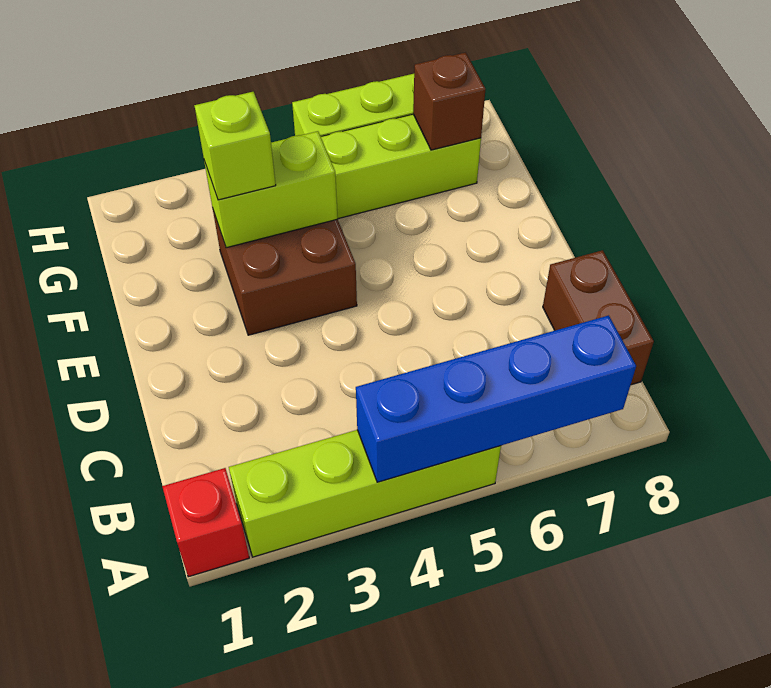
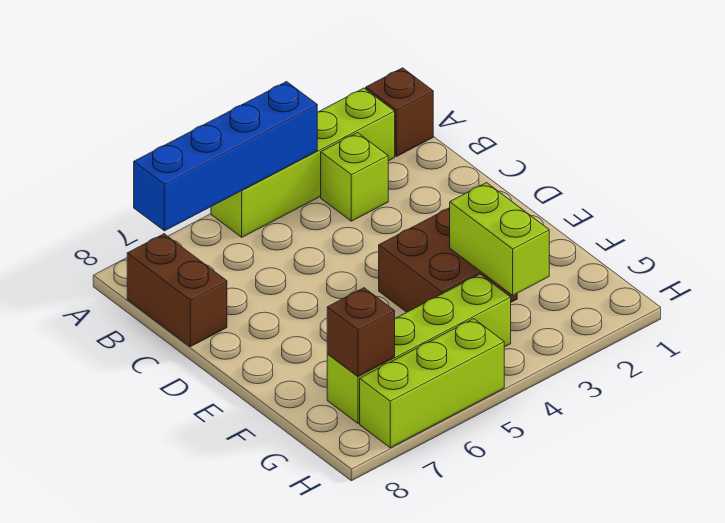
red 1x1 brick [162,468,249,577] -> brown 1x1 brick [366,68,433,157]
lime 1x2 brick [204,131,338,248] -> lime 1x2 brick turned to [450,183,549,295]
lime 1x1 brick [194,92,276,200] -> lime 1x1 brick moved to [321,133,388,221]

